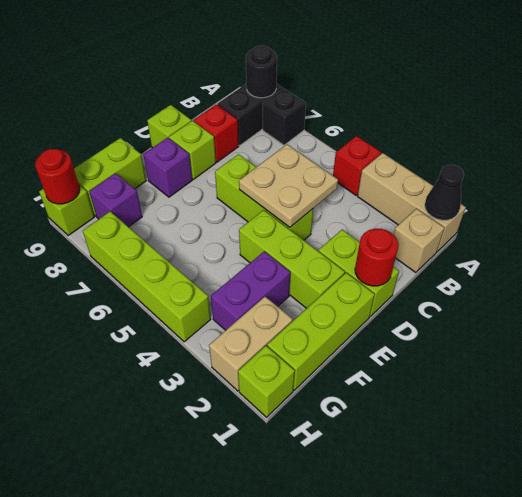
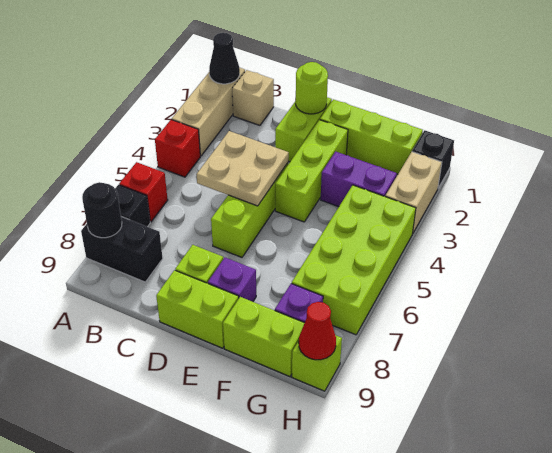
red 1x1 brick [194,105,239,162] -> red 1x1 brick moved to [119,162,168,222]
red 1x1 round brick [355,228,399,286] -> lime 1x1 round brick [296,62,328,114]
lime 1x1 brick [147,105,191,148] -> lime 1x2 brick [156,270,239,348]
tan 1x2 brick [209,297,292,391] -> tan 1x2 brick turned to [385,152,442,234]
lime 1x1 brick [238,346,295,417] -> black 1x1 brick [412,130,454,188]
lime 1x4 brick [83,212,211,342] -> lime 2x4 brick [292,185,416,335]
red 1x1 round brick [35,149,80,204] -> red 1x1 cone [299,302,336,360]

